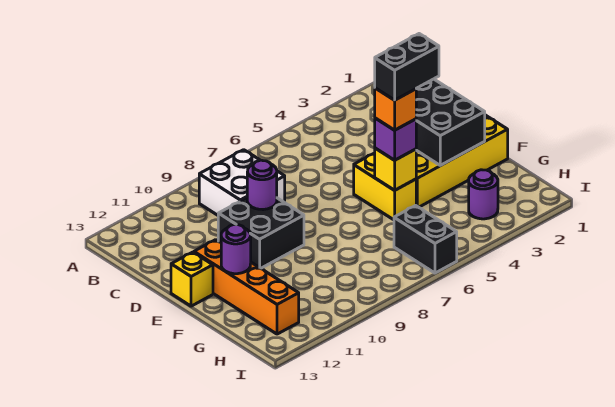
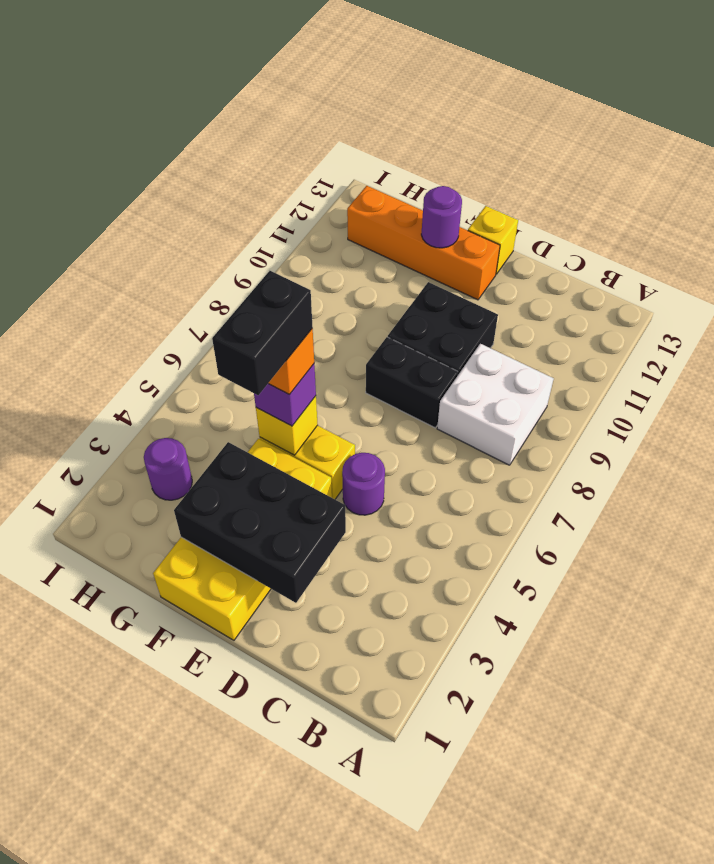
purple 1x1 round brick [247,160,277,210] -> purple 1x1 round brick moved to [342,453,385,515]
black 1x2 brick [394,206,457,273] -> black 1x2 brick moved to [366,337,458,428]

